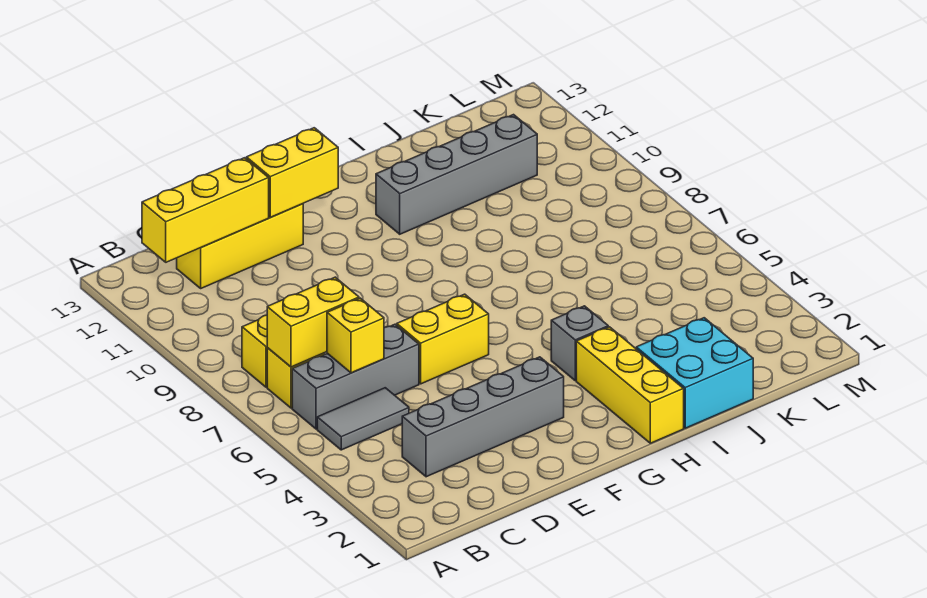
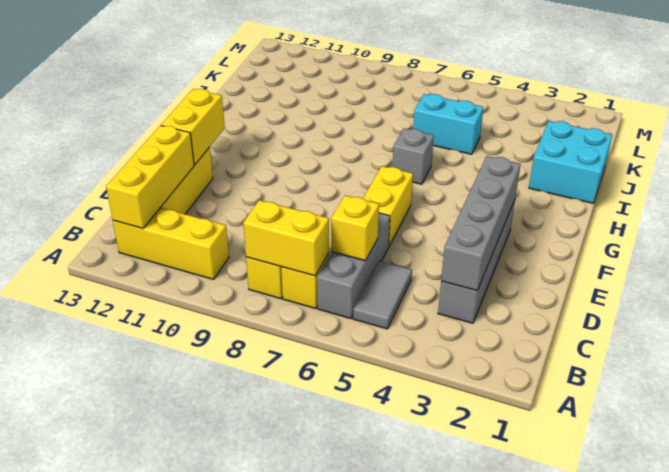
yellow 1x2 brick [267,277,359,367] -> yellow 1x2 brick turned to [243,200,329,276]
yellow 1x3 brick [576,327,684,443] -> yellow 1x3 brick moved to [113,208,229,279]
grey 1x1 brick [551,306,608,381] -> grey 1x1 brick moved to [393,129,434,184]
grey 1x4 brick [376,115,537,234] -> grey 1x4 brick moved to [441,156,521,291]
none -> cyan 1x2 brick [413,94,483,154]

